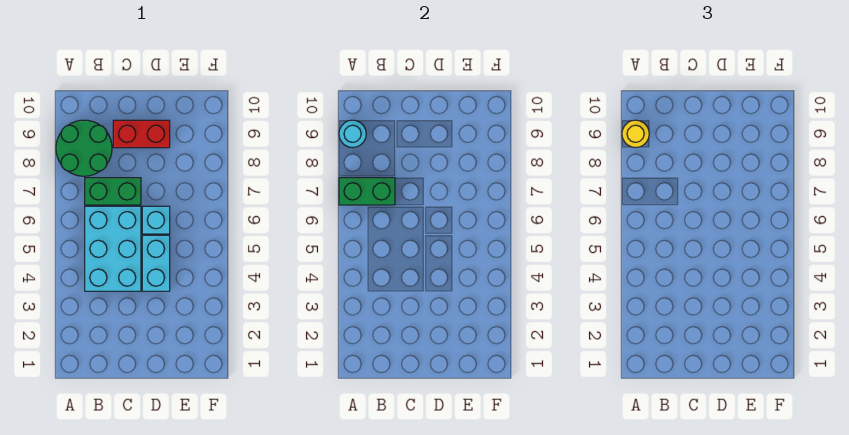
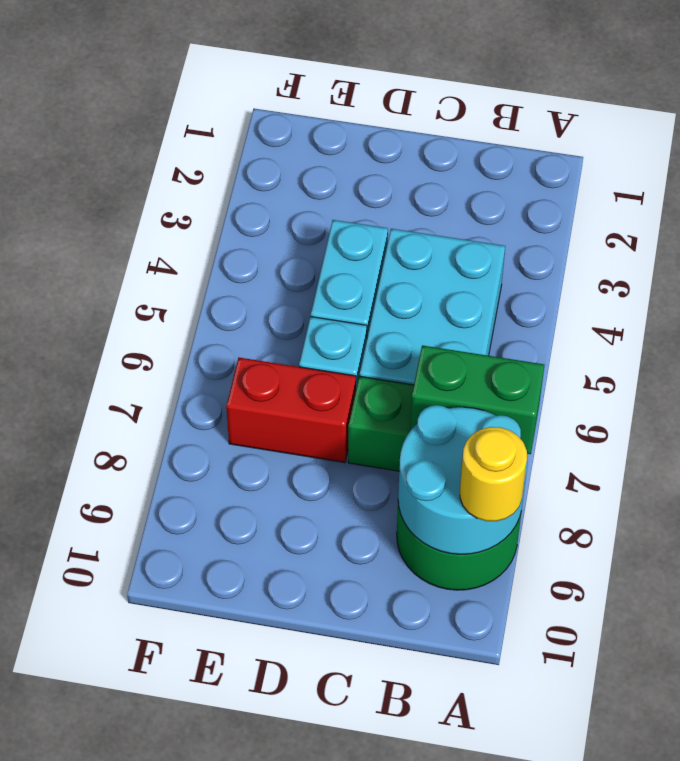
cyan 1x1 round brick [339,120,366,148] -> cyan 2x2 round brick [398,405,527,554]
red 1x2 brick [113,120,170,148] -> red 1x2 brick moved to [226,358,356,463]

